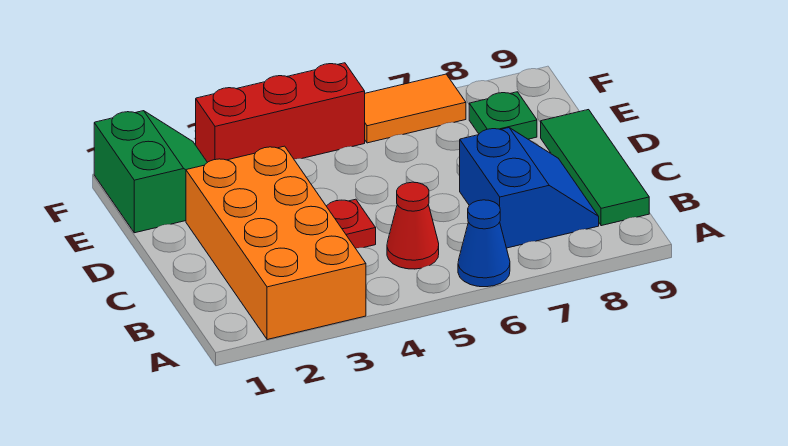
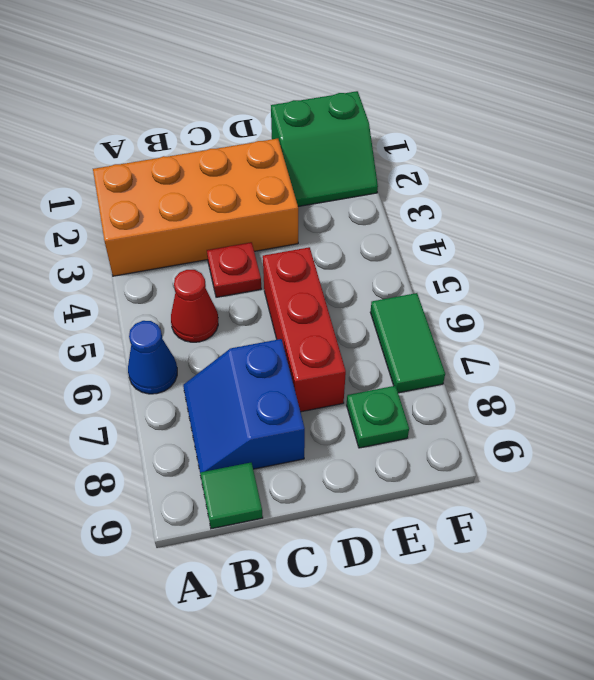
blue 2x2 slope [460,128,599,248] -> blue 2x2 slope turned to [183,339,305,473]
green 1x3 tile [541,110,649,226] -> green 1x1 tile [200,463,263,529]
red 1x3 brick [196,63,365,162] -> red 1x3 brick moved to [263,247,346,412]
orange 1x2 tile [365,74,466,143] -> green 1x2 tile [370,293,445,393]

